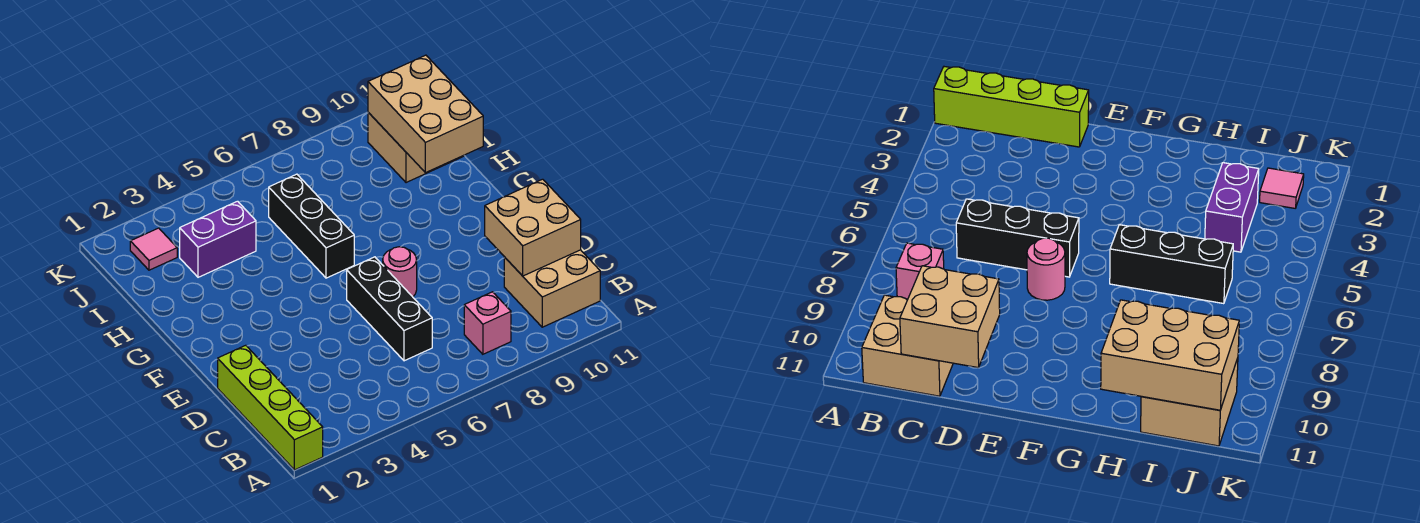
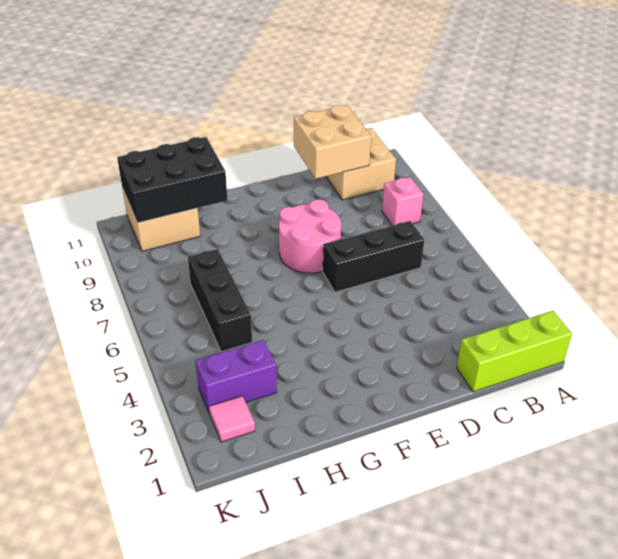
lime 1x4 brick [218,345,323,470] -> lime 1x3 brick [457,311,572,392]
pink 1x1 round brick [383,247,417,297] -> pink 2x2 round brick [279,199,341,273]
black 1x3 brick [269,174,354,278] -> black 1x3 brick turned to [188,249,252,352]
tan 2x3 brick [368,55,483,173] -> black 2x3 brick [117,137,227,223]
purple 1x2 brick [180,201,256,277] -> purple 1x2 brick turned to [195,340,277,414]

